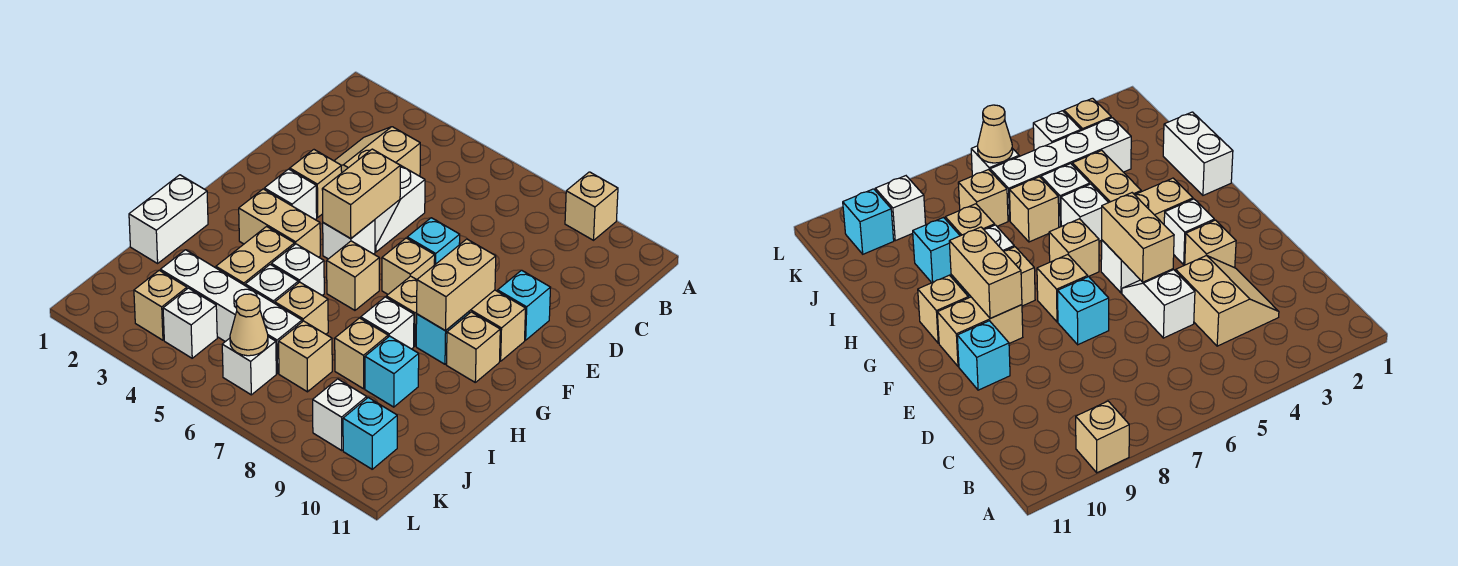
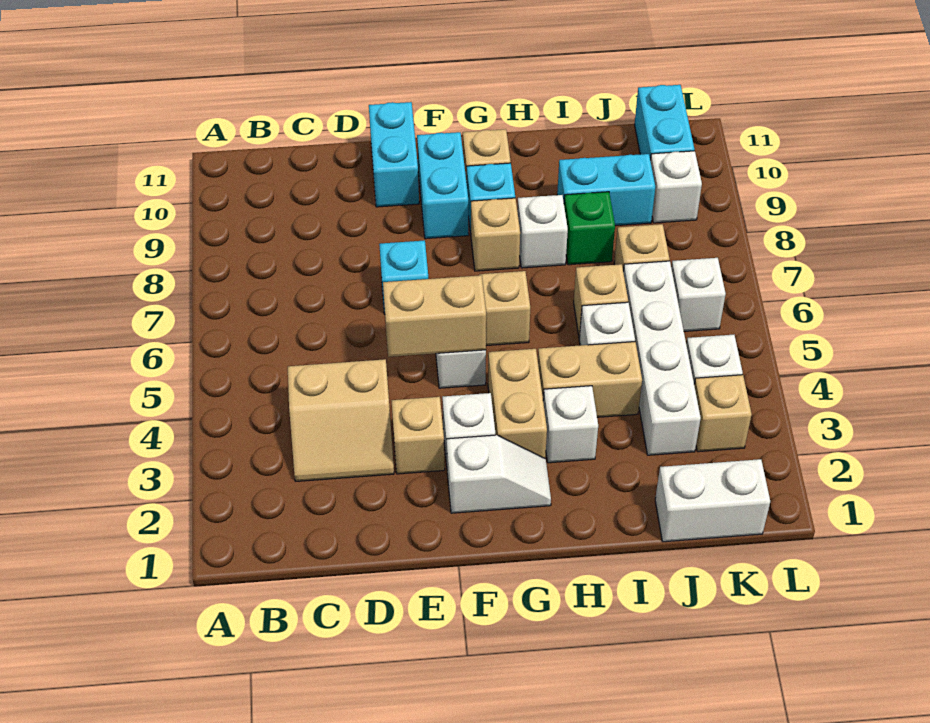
tan 1x1 brick [565,172,618,240] -> none
white 1x2 slope [375,165,425,252] -> white 1x2 slope moved to [447,435,551,513]
cyan 1x1 brick [498,270,550,340] -> cyan 1x2 brick [369,102,419,207]
tan 1x1 brick [382,238,435,294] -> none
tan 1x2 brick [470,290,526,361] -> cyan 1x2 brick [417,132,469,239]
tan 1x2 brick [417,239,496,331] -> none
white 1x2 brick [129,175,208,263] -> white 1x2 brick moved to [655,459,770,542]
white 1x1 brick [271,244,324,295] -> white 1x1 brick moved to [543,386,598,463]
tan 1x1 brick [335,318,388,389] -> green 1x1 brick [564,192,615,265]
cyan 1x1 brick [365,336,419,407] -> cyan 1x2 brick [557,154,655,226]
tan 1x1 cone [230,294,268,356] -> none
cyan 1x1 brick [343,398,397,469] -> cyan 1x2 brick [635,85,694,160]

